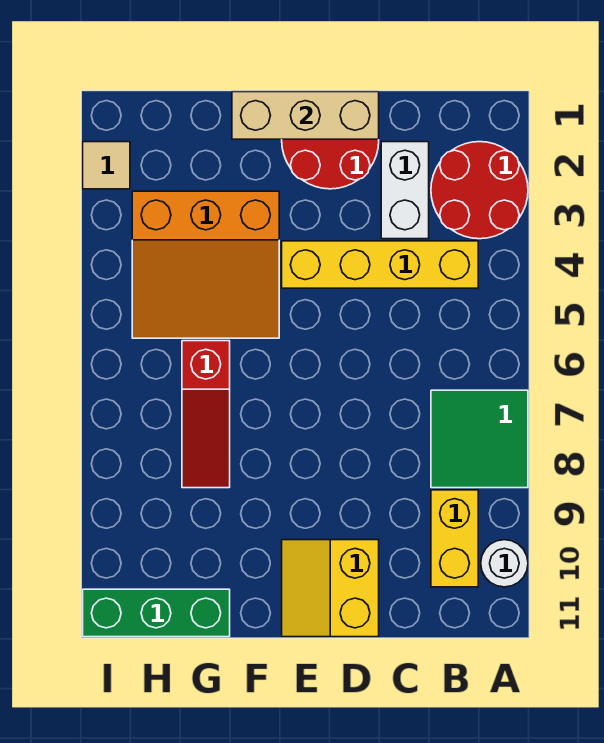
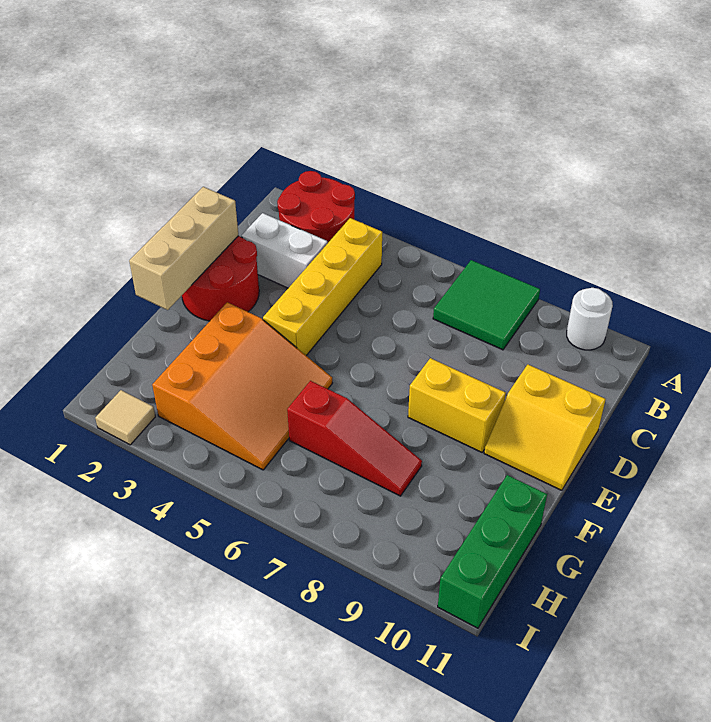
yellow 1x2 brick [431,490,478,587] -> yellow 1x2 brick moved to [408,358,506,452]

